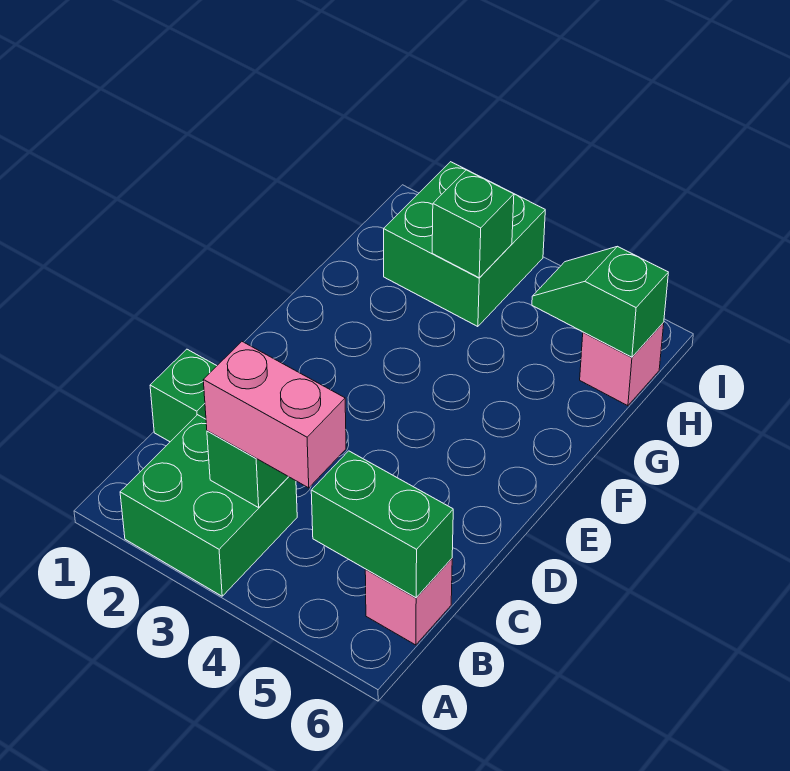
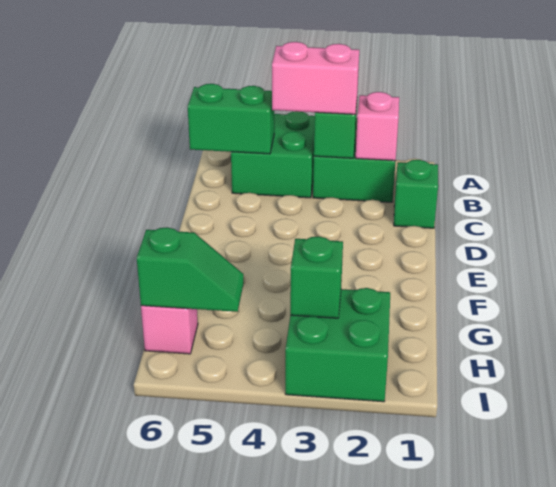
none -> green 2x2 brick [231,111,315,198]
pink 1x1 brick [365,559,452,645] -> pink 1x1 brick moved to [356,92,399,161]

